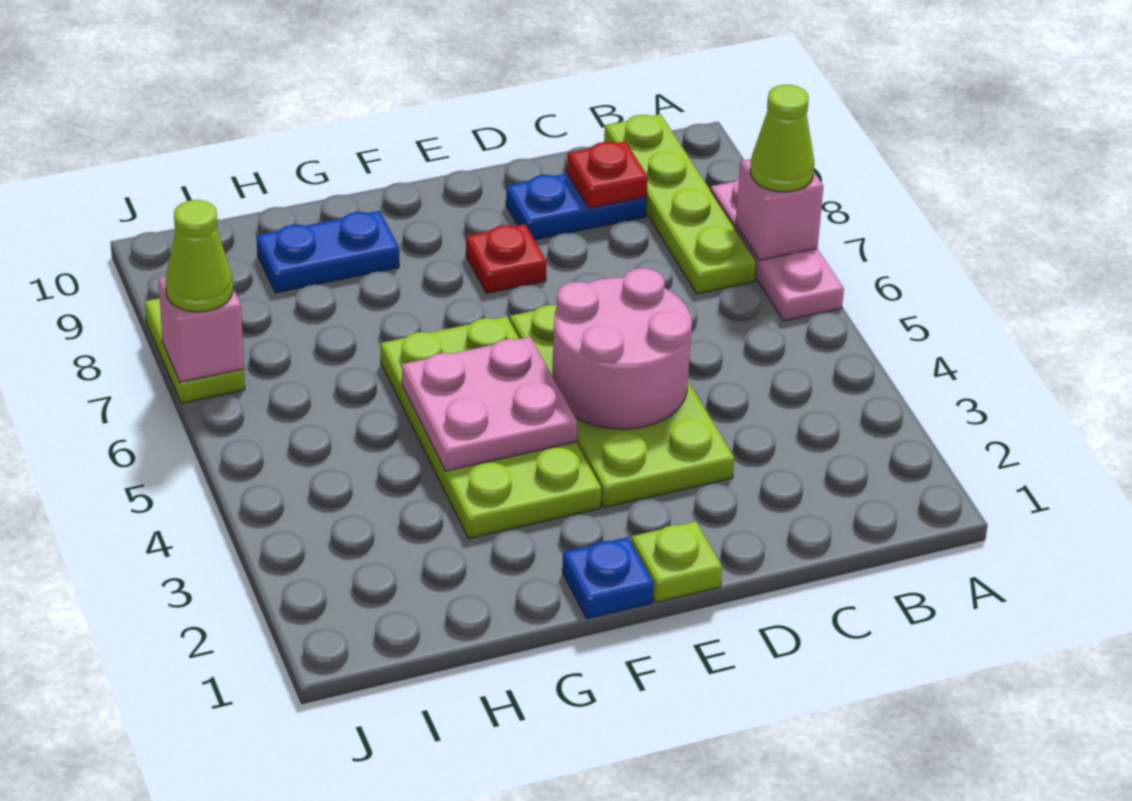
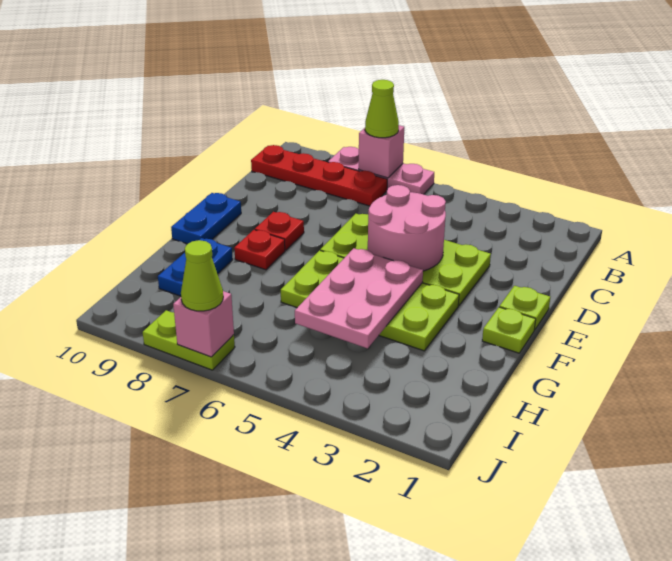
lime 1x4 plate [604,114,756,294] -> red 1x4 plate [251,145,387,206]
blue 1x2 plate [506,173,647,240] -> blue 1x2 plate moved to [171,193,241,244]
red 1x1 plate [567,141,648,208] -> red 1x1 plate moved to [234,230,285,270]
blue 1x1 plate [562,537,654,619] -> lime 1x1 plate [482,307,536,353]
pink 2x2 plate [402,337,577,471] -> pink 2x3 plate [295,248,423,348]

